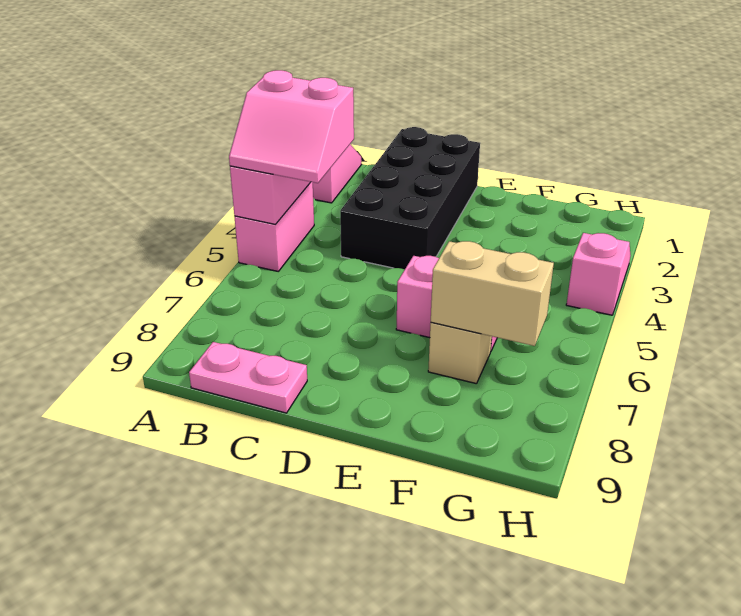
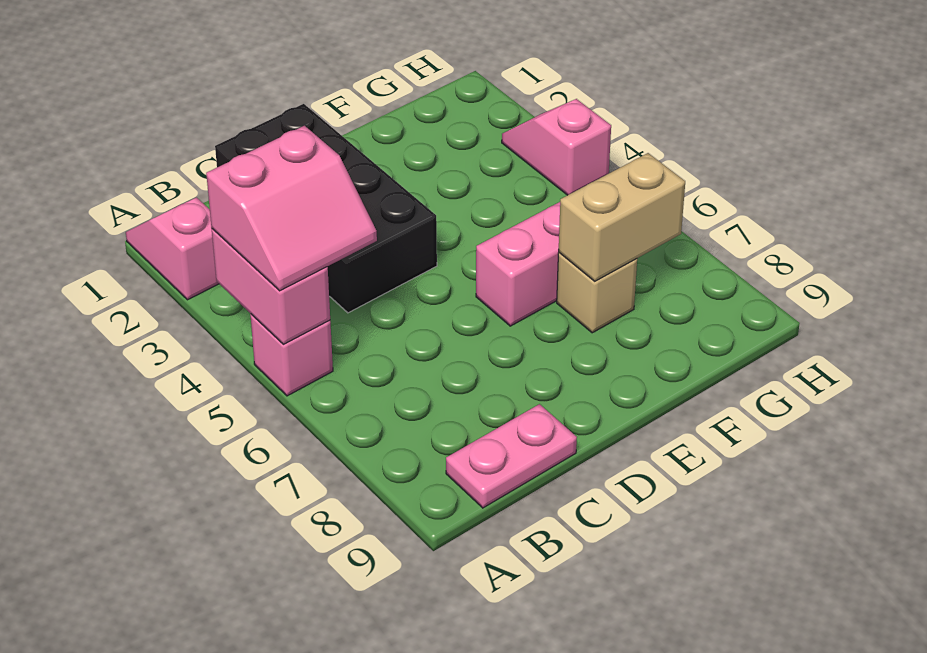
pink 1x2 brick [234,182,314,271] -> pink 1x1 brick [250,314,333,396]

